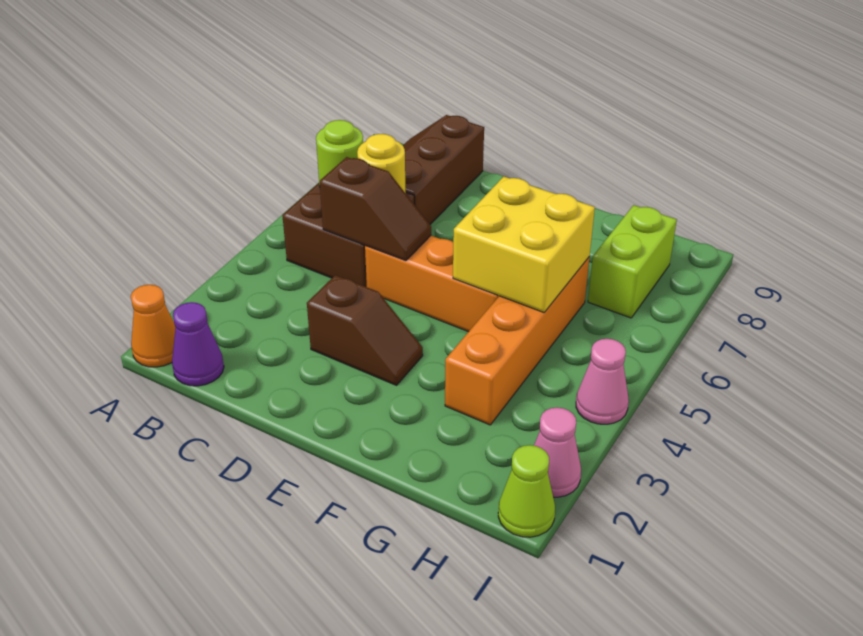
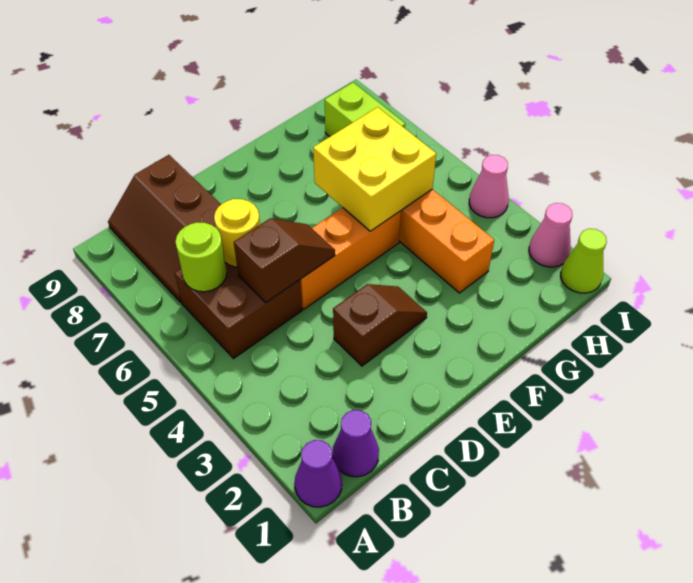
orange 1x1 cone [131,285,176,367] -> purple 1x1 cone [295,440,342,507]

